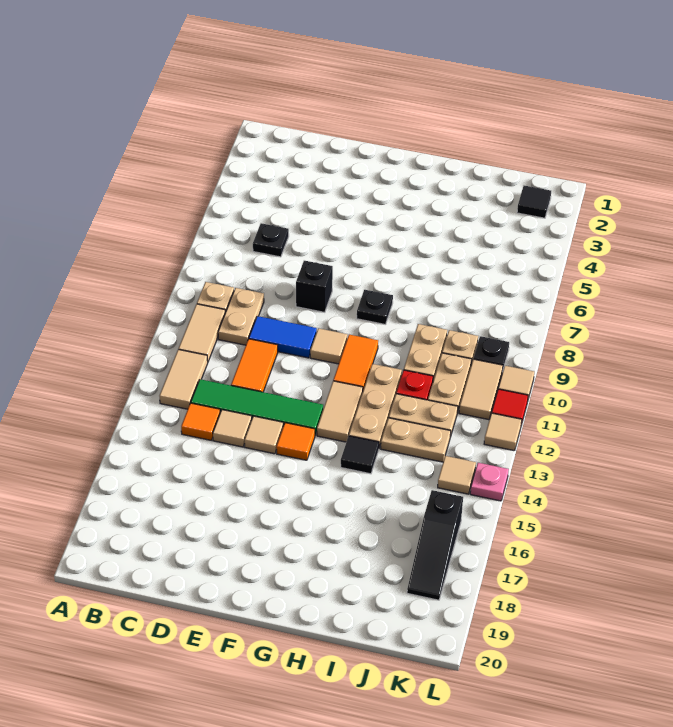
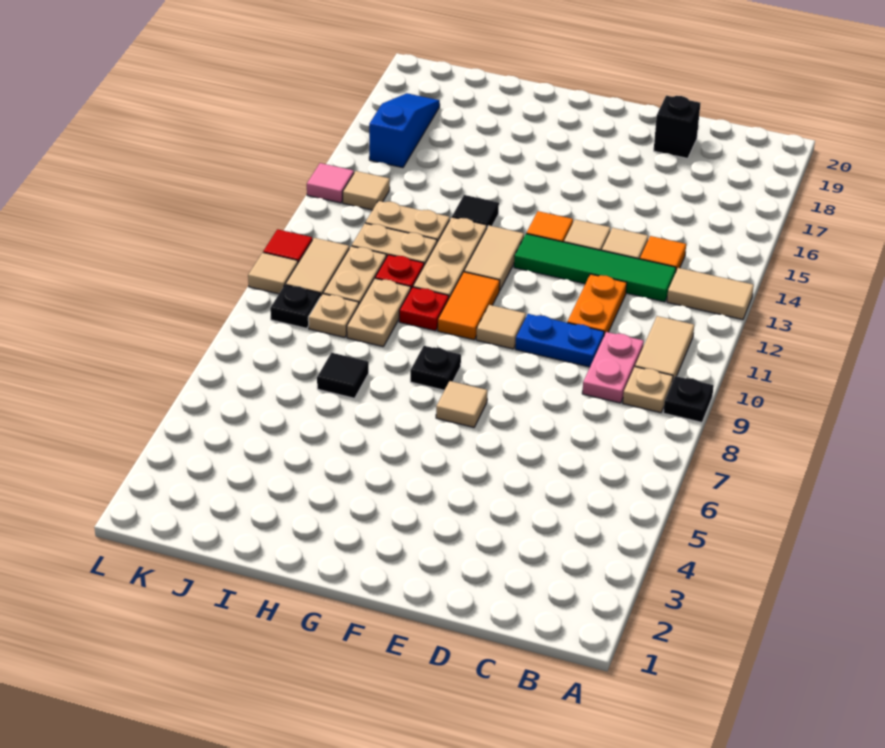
tan 1x2 tile [160,349,208,409] -> tan 1x2 tile turned to [667,268,754,320]
black 1x1 plate [253,223,289,257] -> black 1x1 plate moved to [663,376,714,422]
tan 1x2 plate [218,288,264,345] -> pink 1x2 plate [582,332,644,403]
blue 1x2 tile [249,316,317,358] -> blue 1x2 plate [515,314,604,367]
orange 1x2 tile [231,339,278,392] -> orange 1x2 plate [567,274,627,335]
black 1x1 brick [296,261,333,312] -> black 1x1 brick moved to [654,96,700,158]
none -> red 1x1 plate [399,287,449,331]
black 1x1 tile [517,186,551,218] -> black 1x1 tile moved to [317,353,369,398]
black 1x3 slope [407,490,463,600] -> blue 1x3 slope [369,93,440,168]
tan 1x1 tile [484,413,522,451] -> tan 1x1 tile moved to [436,381,487,427]
pink 1x1 plate [470,463,509,501] -> pink 1x1 tile [307,163,354,203]

